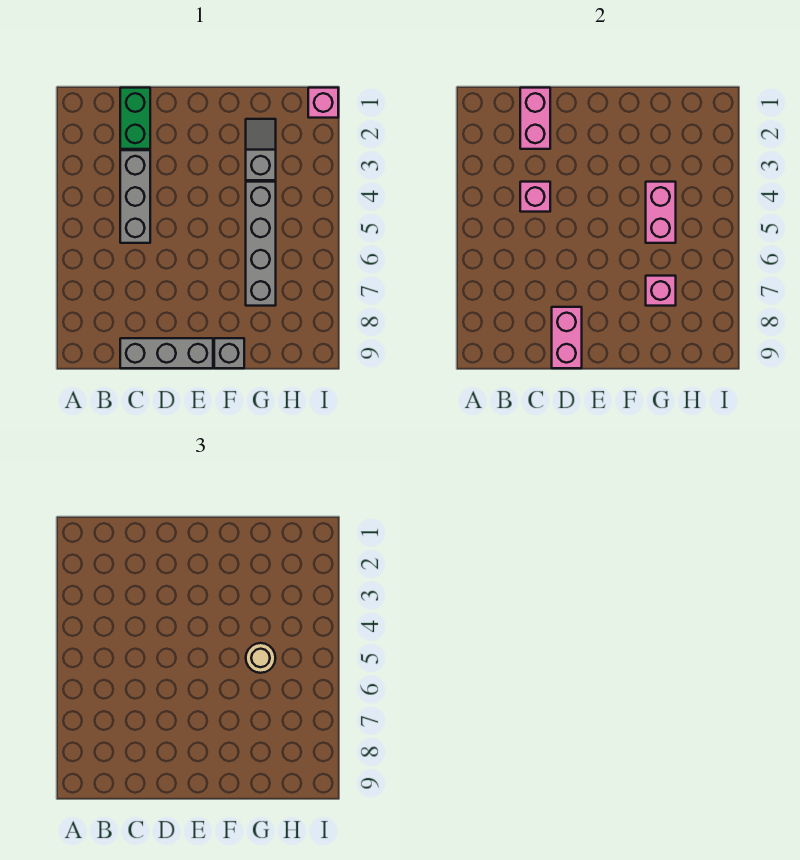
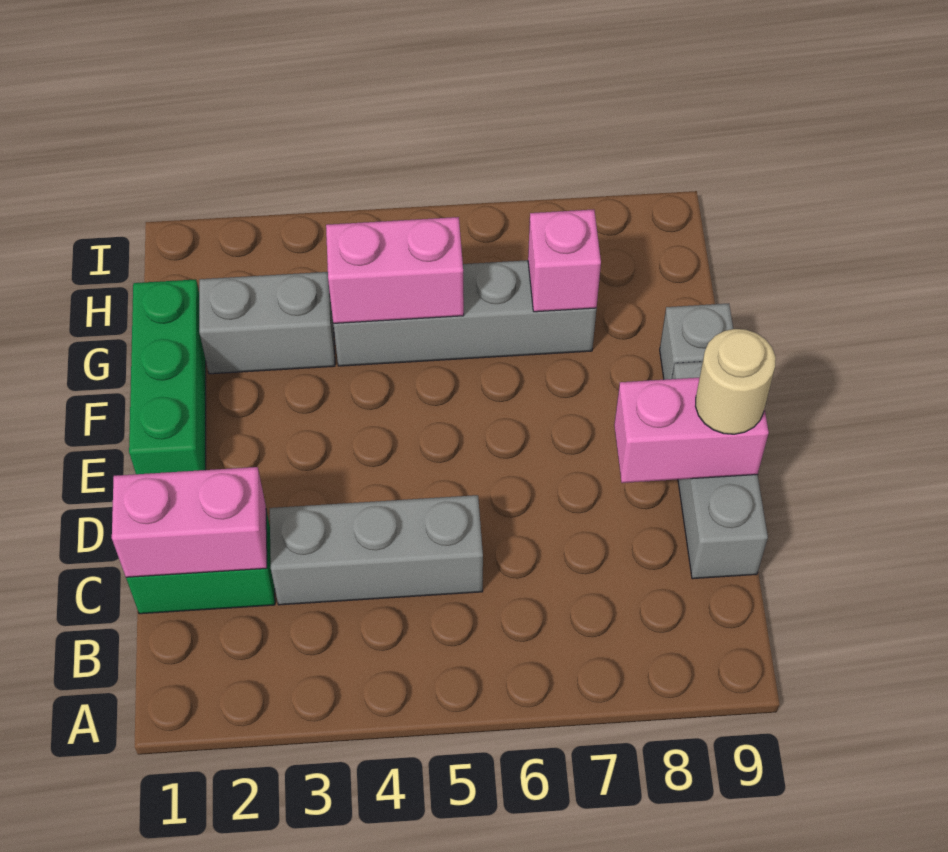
pink 1x1 brick [520,182,550,212] -> none
none -> green 1x3 brick [129,279,206,474]
grey 1x2 slope [246,119,276,180] -> grey 1x2 brick [199,272,335,374]
tan 1x1 round brick [246,643,275,673] -> tan 1x1 round brick moved to [695,329,776,434]
pink 1x1 brick [308,88,338,118] -> none

